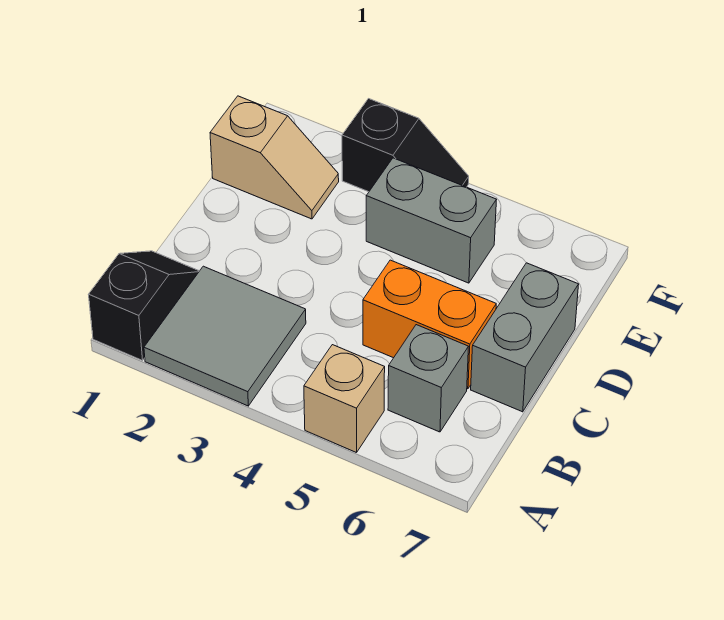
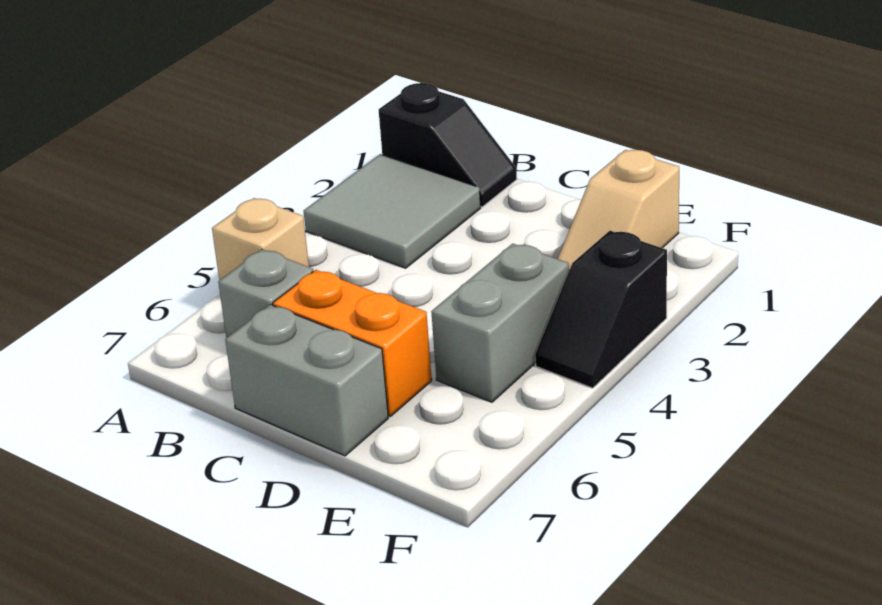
orange 1x2 brick [363,260,496,389] -> orange 1x2 brick turned to [273,270,432,416]

